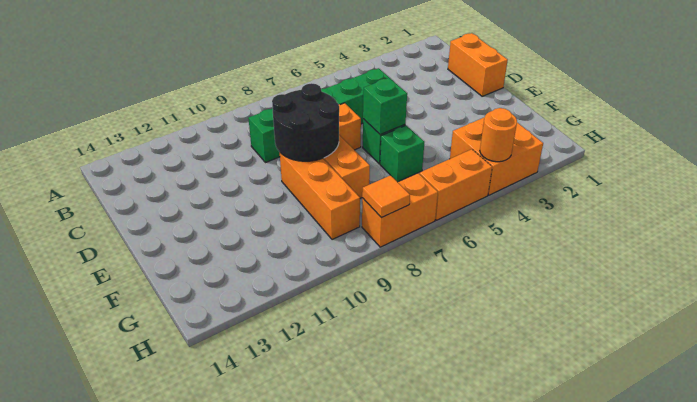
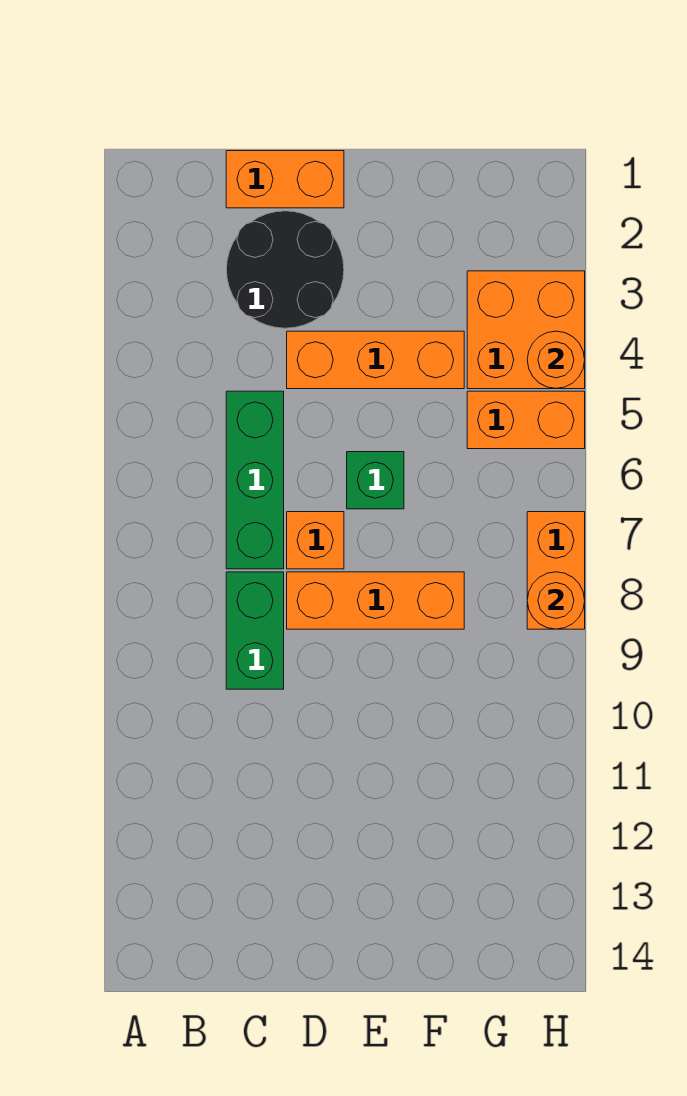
black 2x2 round brick [272,83,339,161] -> black 2x2 round brick moved to [226,211,344,328]
green 1x1 brick [363,78,407,135] -> none
orange 1x3 brick [280,153,360,240] -> orange 1x3 brick moved to [287,331,464,389]
green 1x1 brick [380,125,424,182] -> none
orange 1x2 brick [420,149,492,220] -> orange 1x2 brick turned to [467,391,585,449]
orange 1x1 tile [362,175,410,218] -> orange 1x1 round brick [527,572,585,629]

